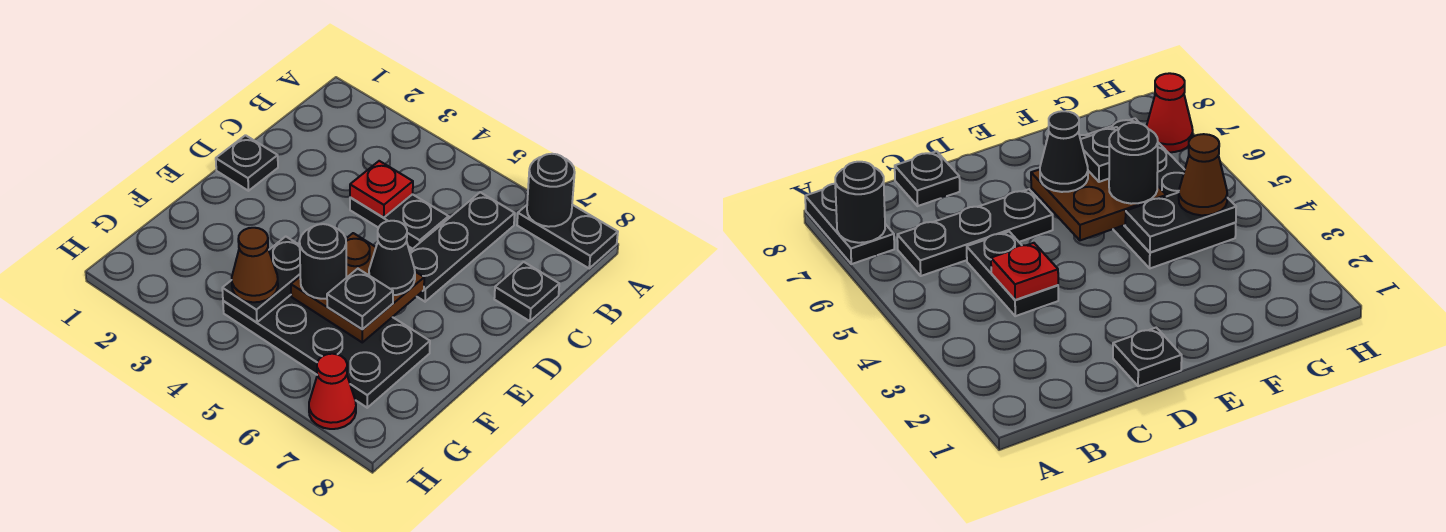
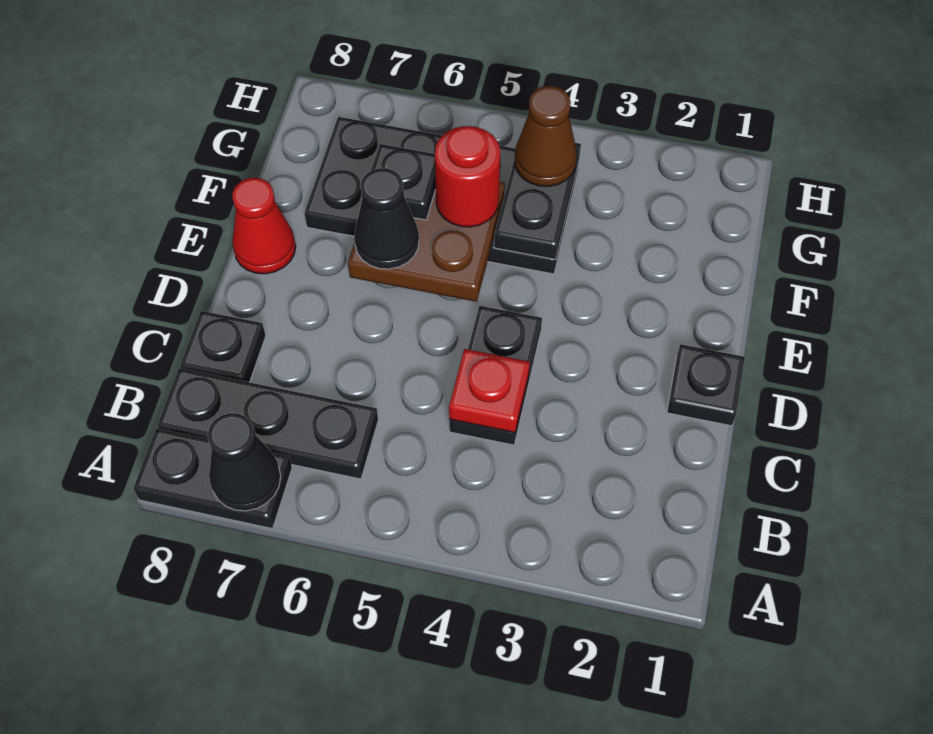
black 1x1 round brick [527,154,575,227] -> black 1x1 cone [208,413,281,511]
black 1x3 plate [410,192,515,302] -> black 1x3 plate turned to [157,368,378,479]
black 1x2 plate [350,194,449,249] -> black 1x2 plate turned to [449,306,542,445]
black 1x1 round brick [300,224,346,299] -> red 1x1 round brick [435,126,500,227]
red 1x1 cone [309,354,356,429] -> red 1x1 cone moved to [232,178,296,274]

